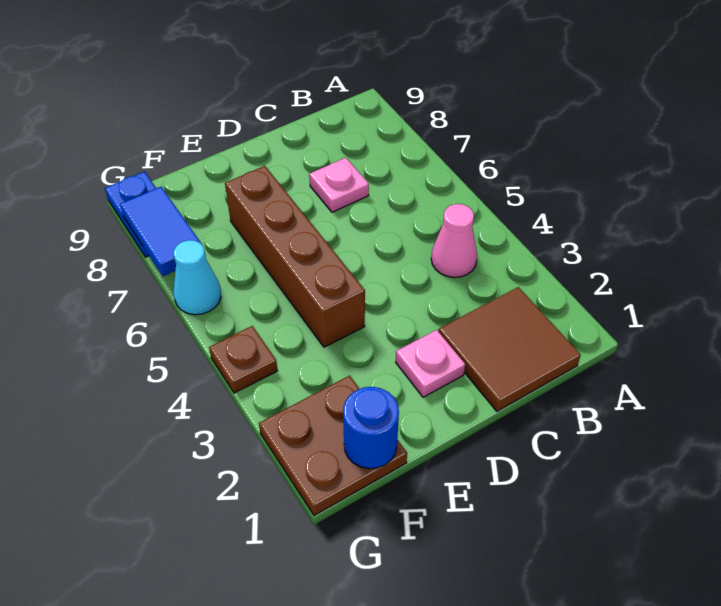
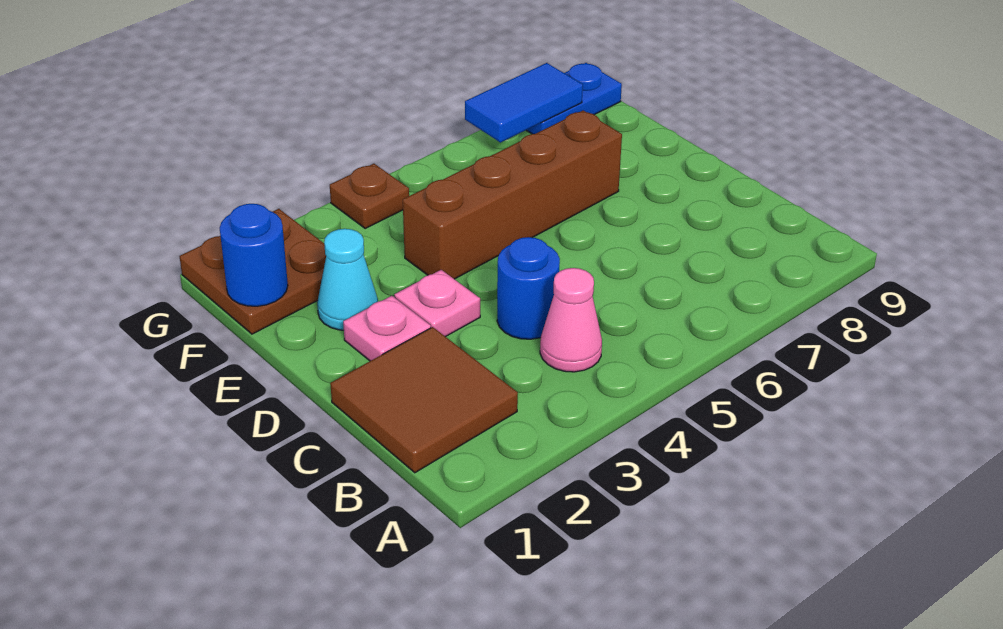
none -> blue 1x1 round brick [497,237,560,339]
pink 1x1 plate [309,158,369,212] -> pink 1x1 plate moved to [394,270,480,337]
cyan 1x1 cone [173,240,221,315] -> cyan 1x1 cone moved to [317,229,378,330]

